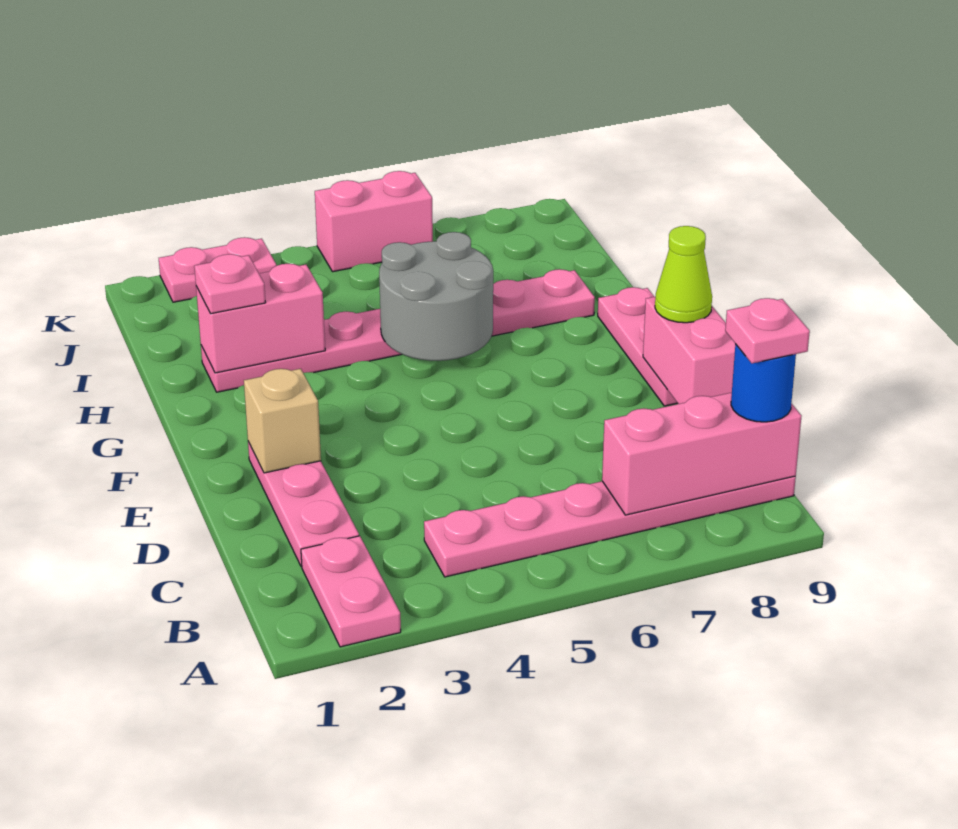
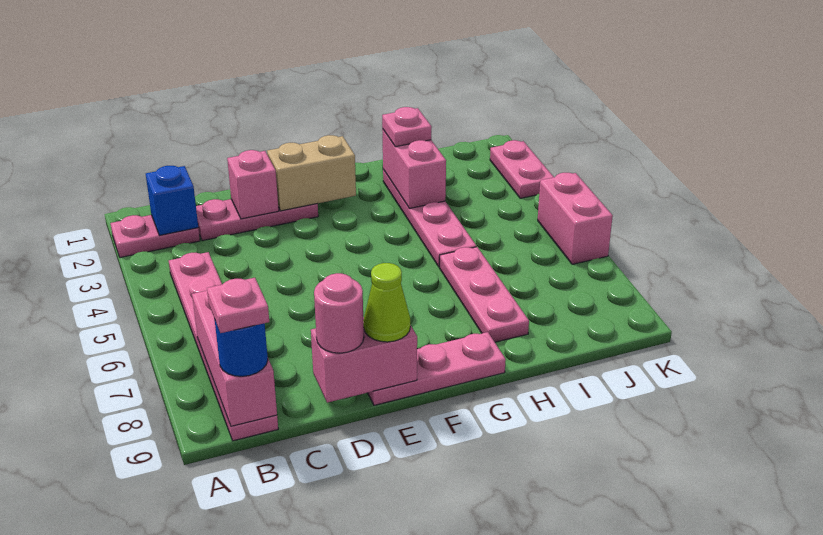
none -> blue 1x1 brick [146,166,198,235]
none -> pink 1x1 brick [227,150,279,219]
none -> pink 1x1 round brick [314,273,364,353]
tan 1x1 brick [244,369,321,473] -> tan 1x2 brick [267,135,356,211]
grey 2x2 round brick [379,232,493,361] -> none

